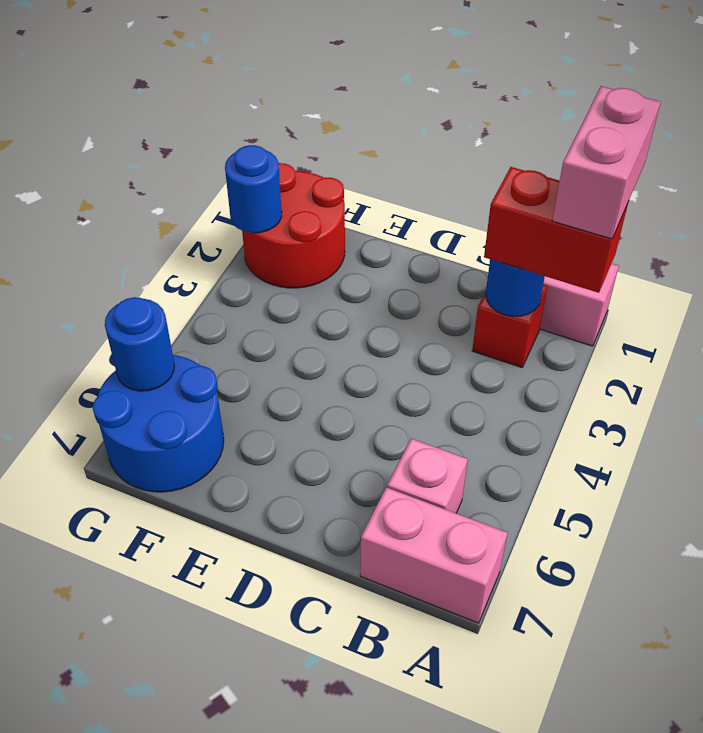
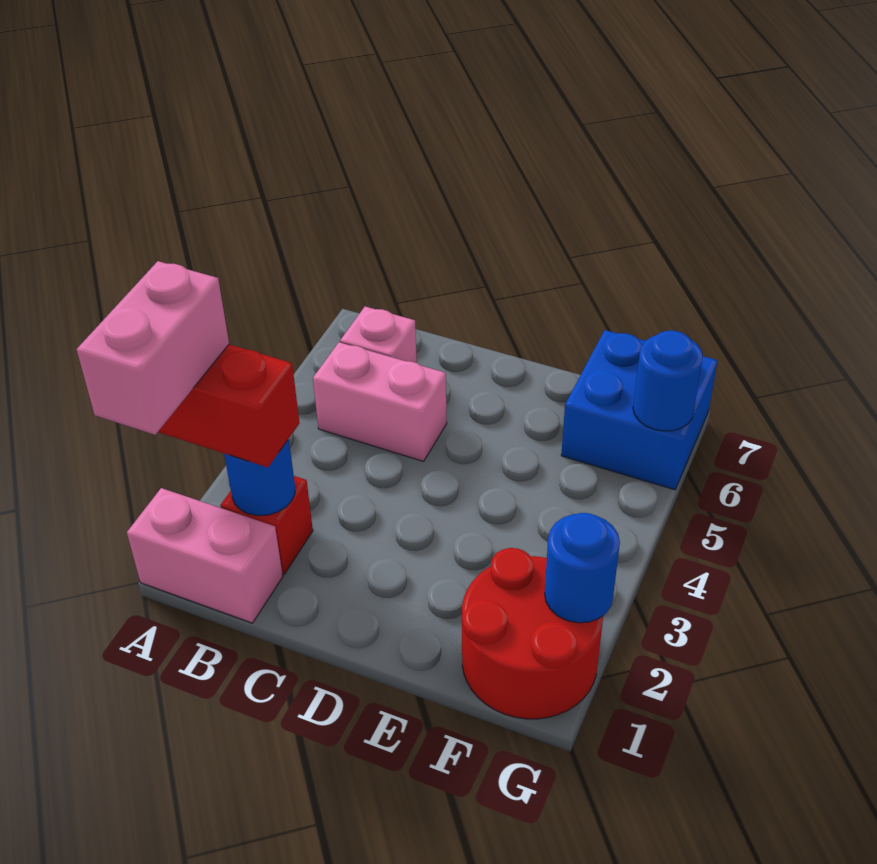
pink 1x2 brick [360,487,507,623] -> pink 1x2 brick moved to [313,342,447,461]
blue 2x2 round brick [93,355,224,492] -> blue 2x2 brick [561,330,718,490]

